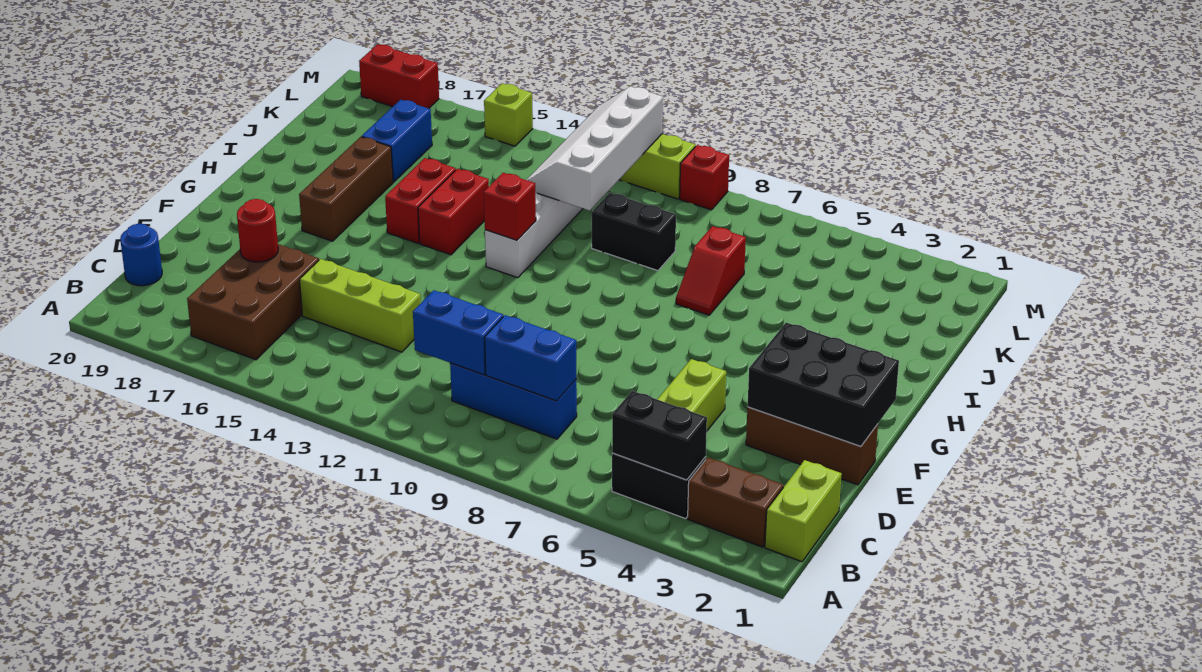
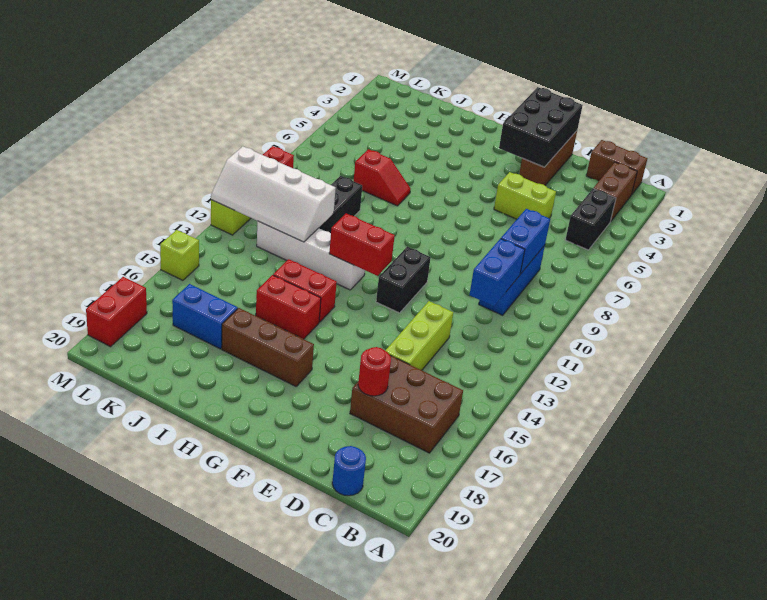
lime 1x2 brick [765,460,842,562] -> brown 1x2 brick [586,140,648,194]
black 1x2 brick [612,391,707,480] -> black 1x2 brick moved to [376,247,431,313]
red 1x1 brick [484,173,536,240] -> red 1x2 brick [329,213,395,276]

